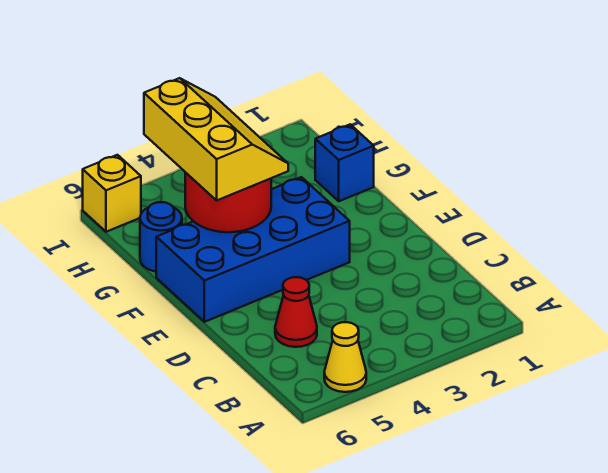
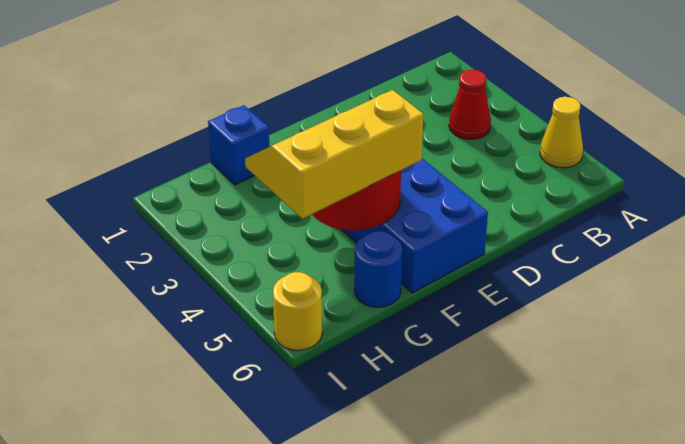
red 1x1 cone [275,277,317,347] -> red 1x1 cone moved to [449,70,491,139]
yellow 1x1 brick [83,155,141,232] -> yellow 1x1 round brick [273,272,322,350]

